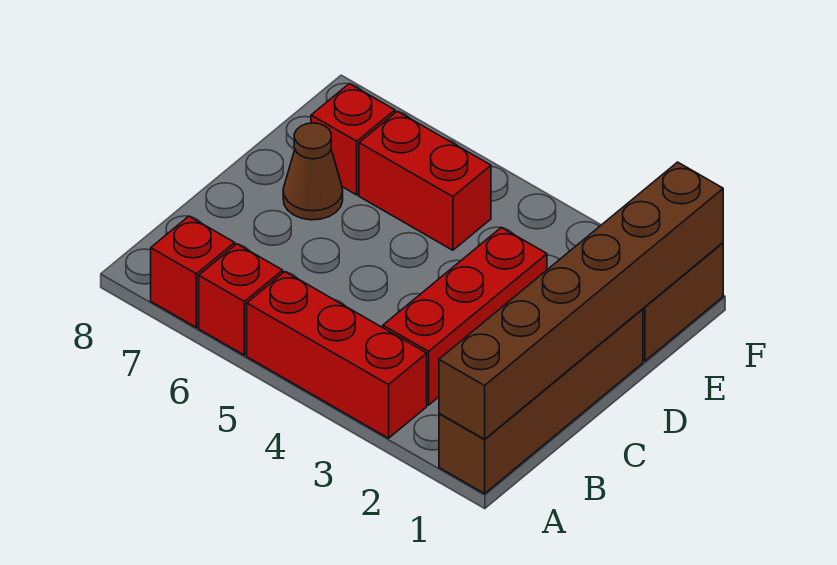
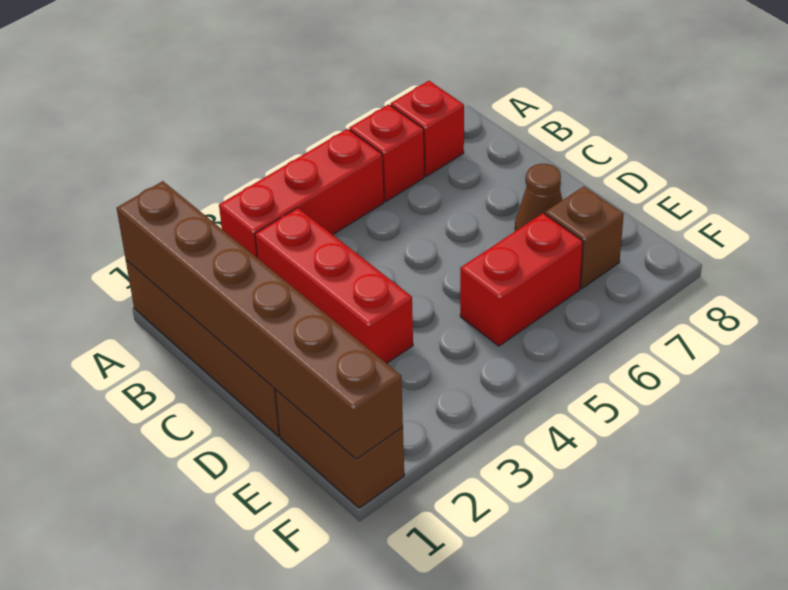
red 1x1 brick [311,84,395,195] -> brown 1x1 brick [545,186,624,289]

